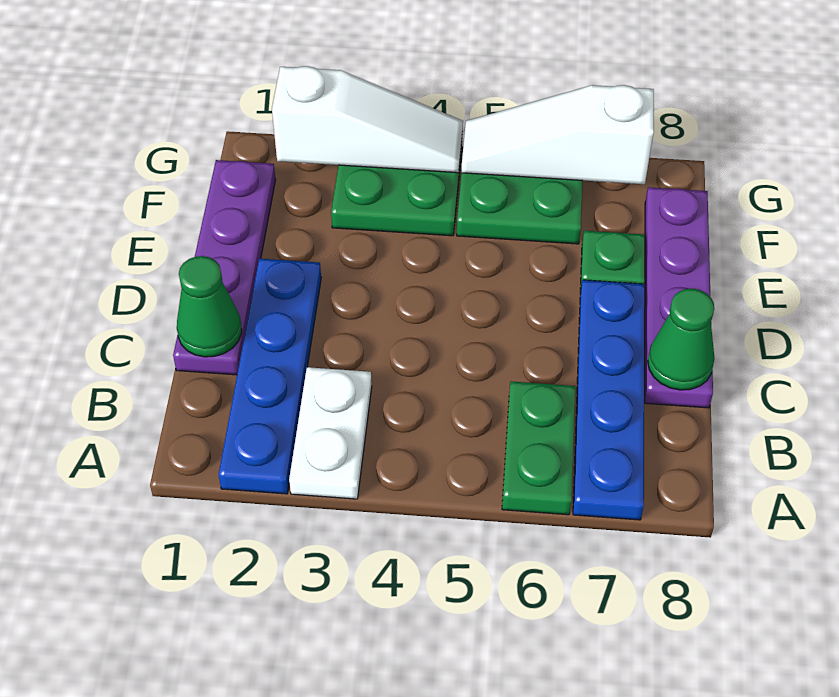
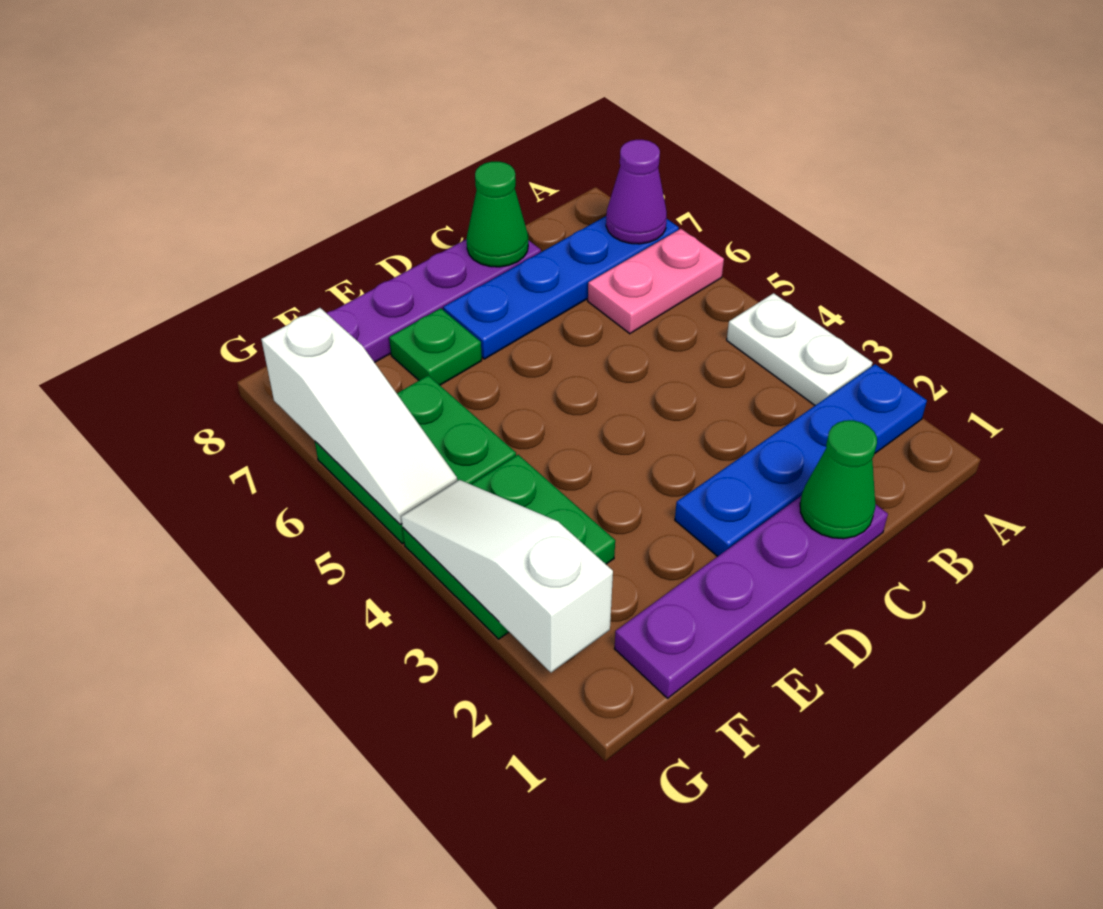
white 1x2 plate [289,367,372,499] -> white 1x2 plate turned to [727,293,872,405]
green 1x2 plate [502,381,575,515] -> pink 1x2 plate [588,229,724,334]
none -> purple 1x1 cone [606,140,667,244]

